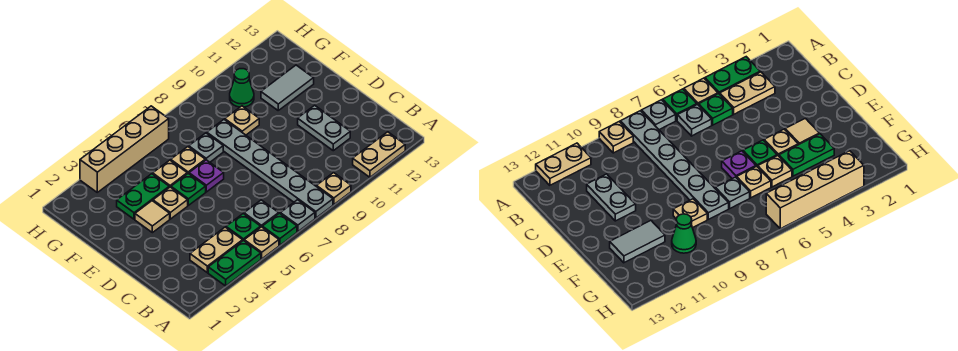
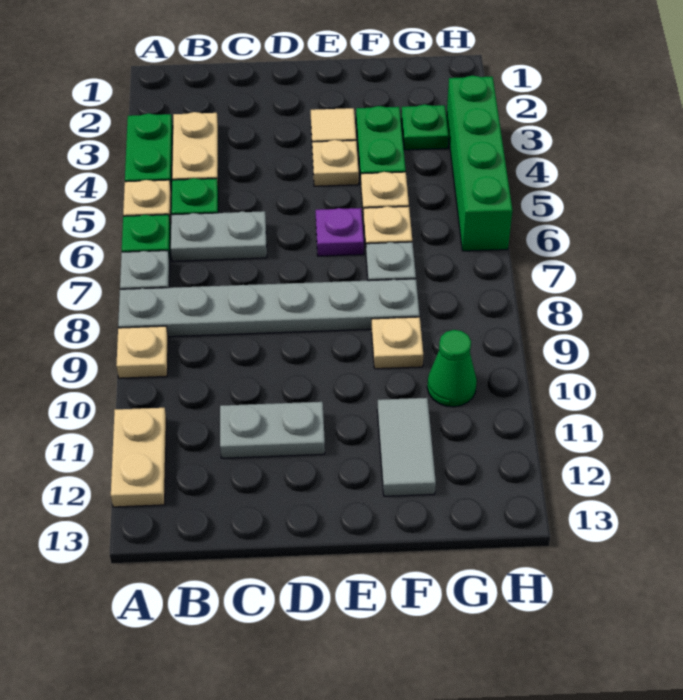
grey 1x1 plate [244,200,279,227] -> grey 1x2 plate [171,211,267,261]
green 1x1 plate [171,174,206,205] -> green 1x1 plate moved to [401,104,449,150]
tan 1x4 brick [80,106,169,192] -> green 1x4 brick [446,76,512,251]

